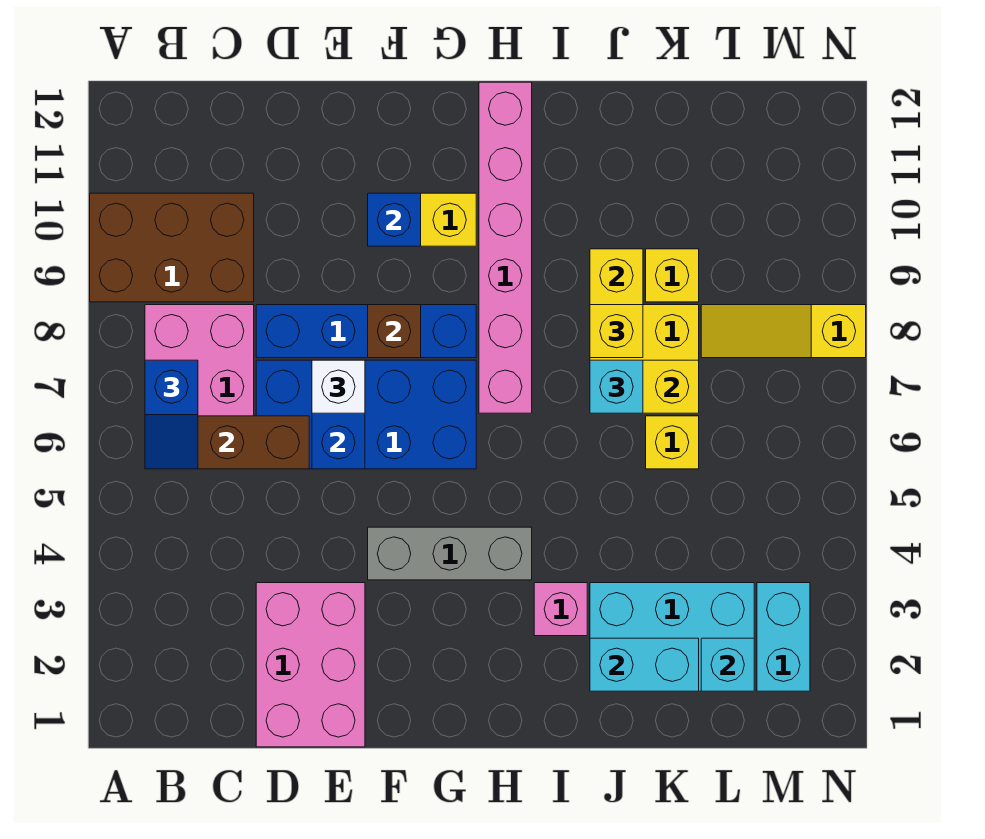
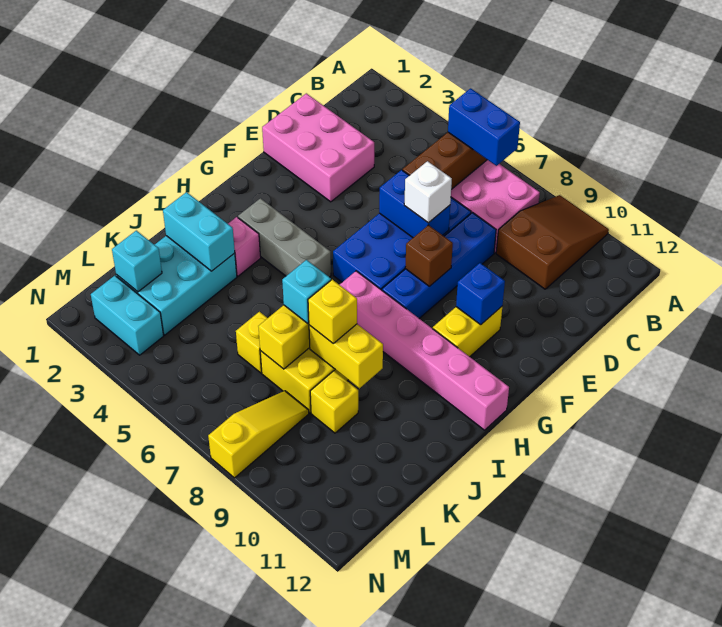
brown 2x3 brick [90,193,254,302] -> brown 2x3 slope [496,195,609,289]
blue 1x2 slope [145,360,198,469] -> blue 1x2 brick [448,88,520,166]
grey 1x3 brick [368,527,532,580] -> grey 1x3 brick turned to [238,198,331,277]
cyan 1x2 brick [590,638,699,691] -> cyan 1x2 brick turned to [163,192,235,271]

